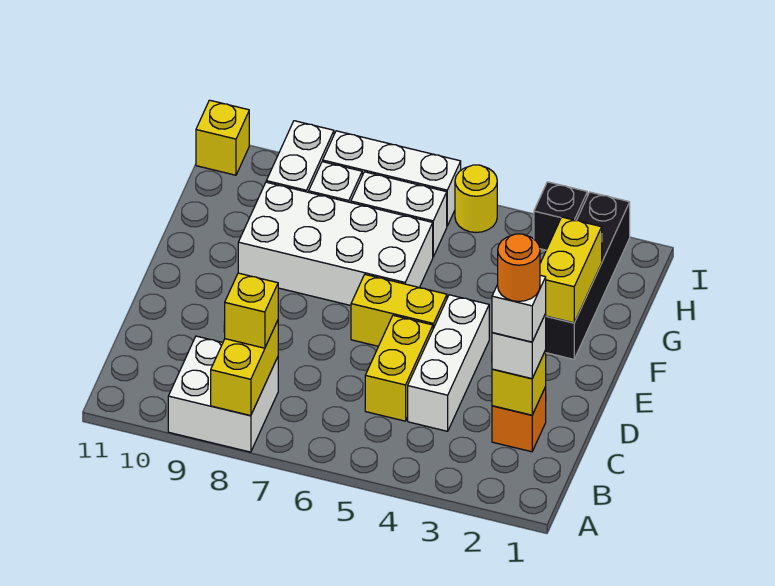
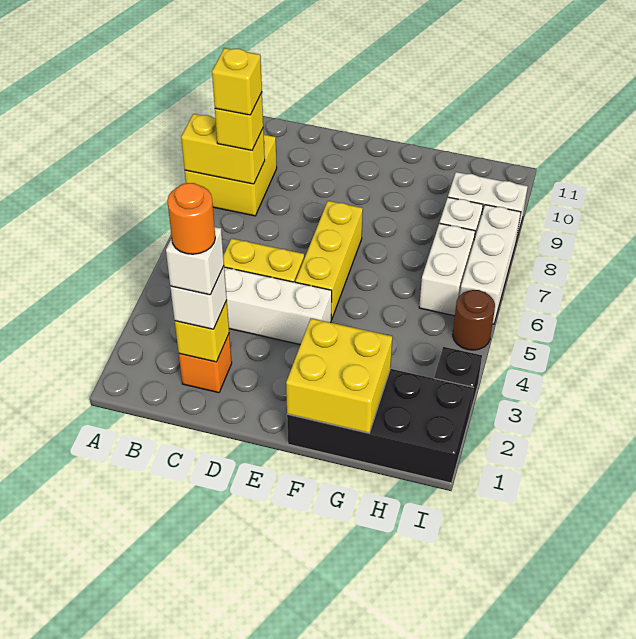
white 2x2 brick [168,336,278,452] -> yellow 2x2 brick [185,135,277,216]
yellow 1x2 brick [351,275,447,346] -> yellow 1x3 brick [295,201,363,320]
black 1x4 brick [546,192,630,359] -> black 2x4 brick [287,369,474,483]
yellow 1x2 brick [540,217,602,323] -> yellow 2x2 brick [286,318,392,433]
white 2x4 brick [238,182,433,305] -> none
yellow 1x1 round brick [455,165,497,232] -> brown 1x1 round brick [453,290,495,350]
yellow 1x1 brick [196,100,249,175] -> yellow 1x1 brick moved to [212,48,262,115]

